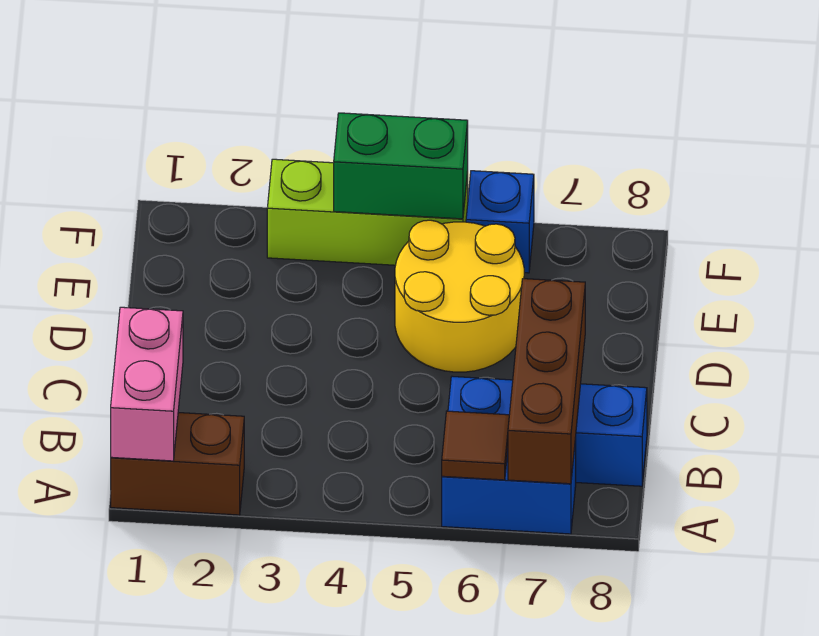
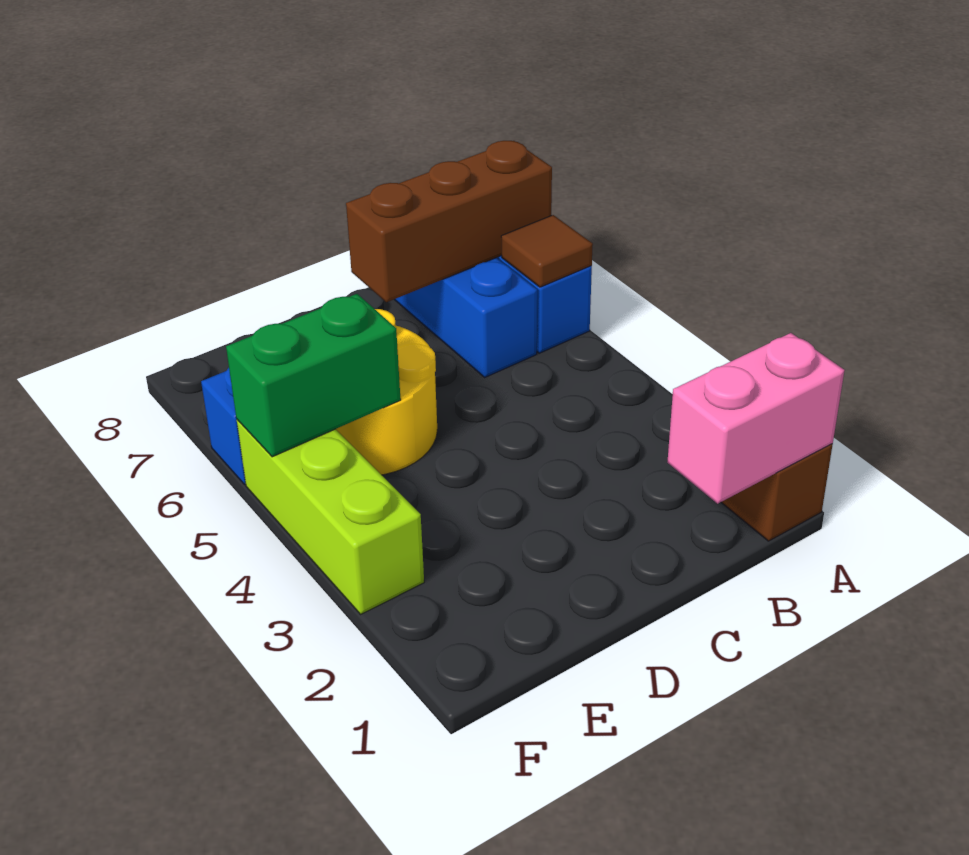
green 1x2 brick [334,113,468,219] -> green 1x2 brick turned to [226,294,401,457]

